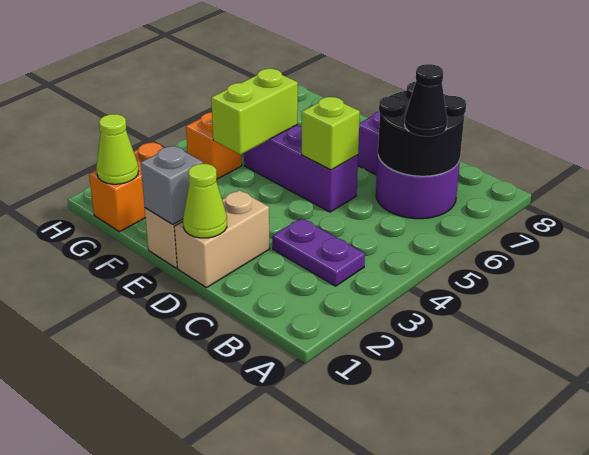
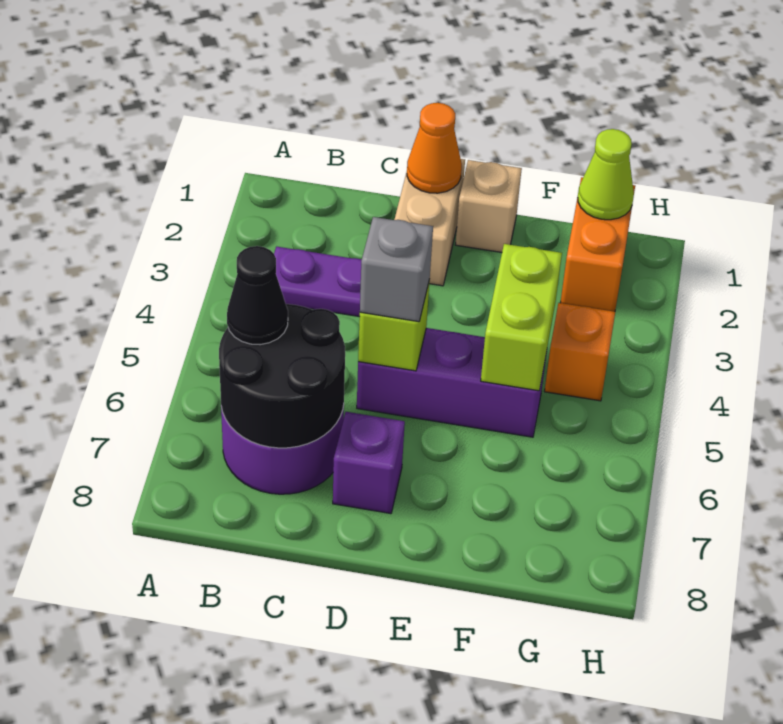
lime 1x1 cone [183,164,227,238] -> orange 1x1 cone [407,103,462,193]
grey 1x1 brick [140,146,203,224] -> grey 1x1 brick moved to [360,217,433,322]

